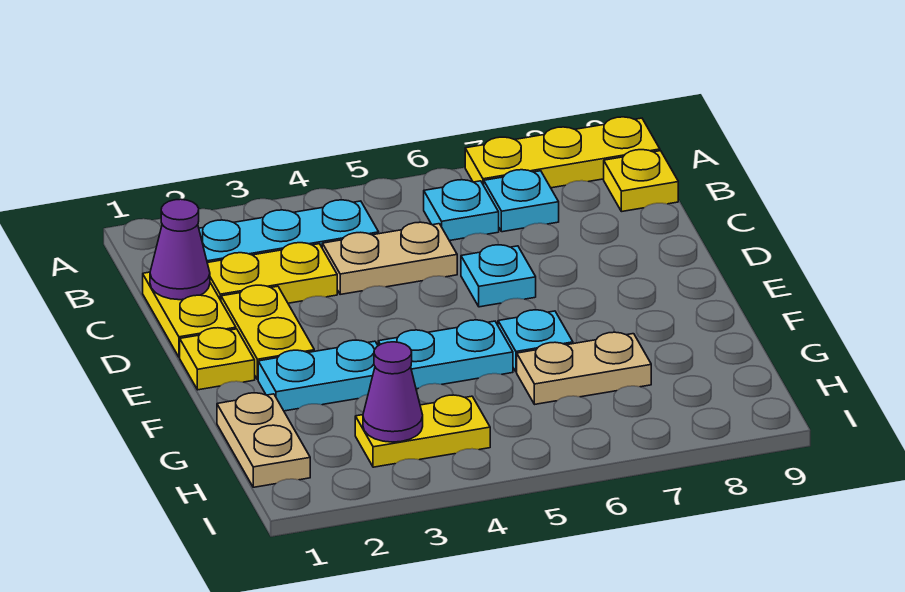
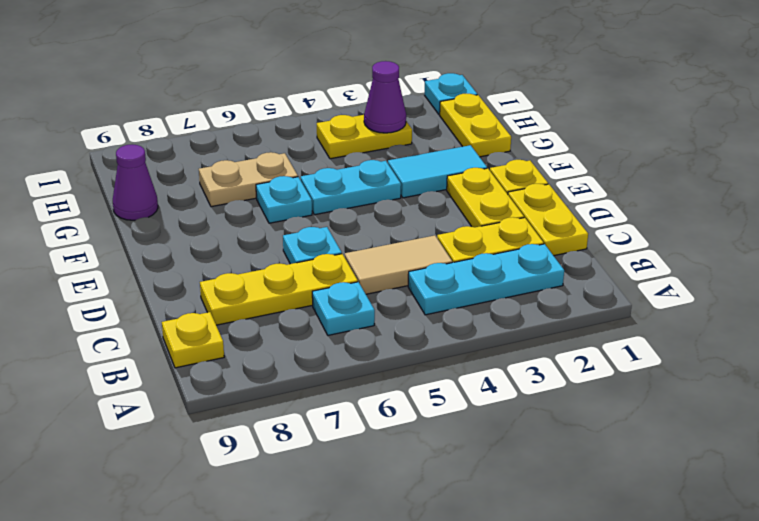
yellow 1x3 plate [465,117,660,188] -> yellow 1x3 plate moved to [200,254,358,325]
cyan 1x1 plate [484,170,559,232] -> cyan 1x1 plate moved to [424,73,477,115]
purple 1x1 cone [150,199,210,300] -> purple 1x1 cone moved to [113,144,158,220]
tan 1x2 plate [322,222,457,294] -> tan 1x2 tile [345,235,452,294]
cyan 1x2 plate [258,340,378,411] -> cyan 1x2 tile [388,145,487,198]
tan 1x2 plate [217,393,310,487] -> yellow 1x2 plate [440,94,511,157]

